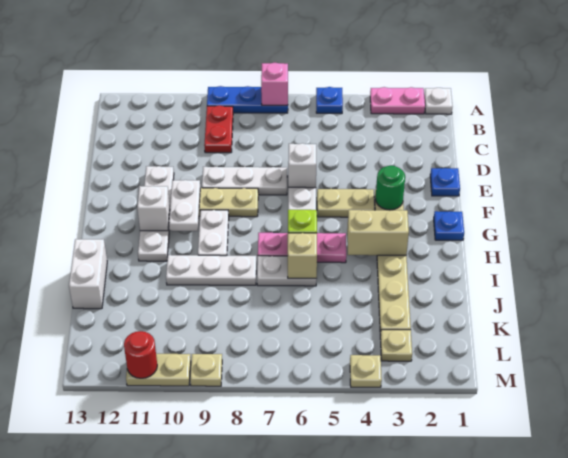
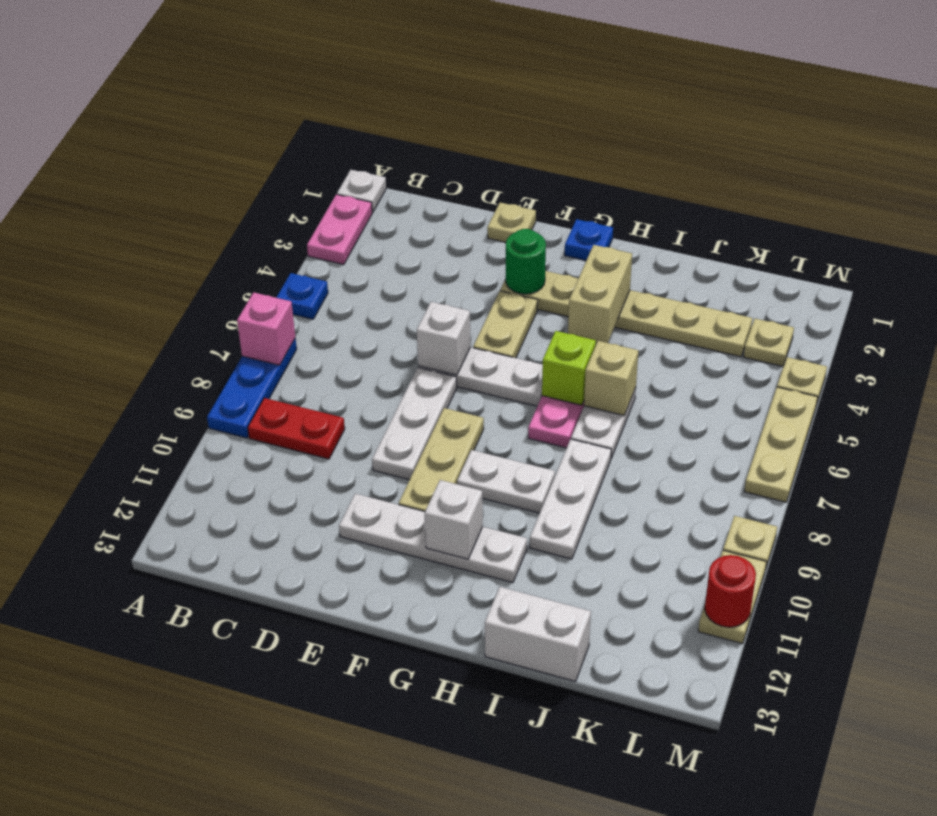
blue 1x1 plate [430,168,460,196] -> tan 1x1 plate [487,203,536,242]
white 1x2 plate [169,180,200,231] -> none
none -> tan 1x3 plate [744,387,818,502]

